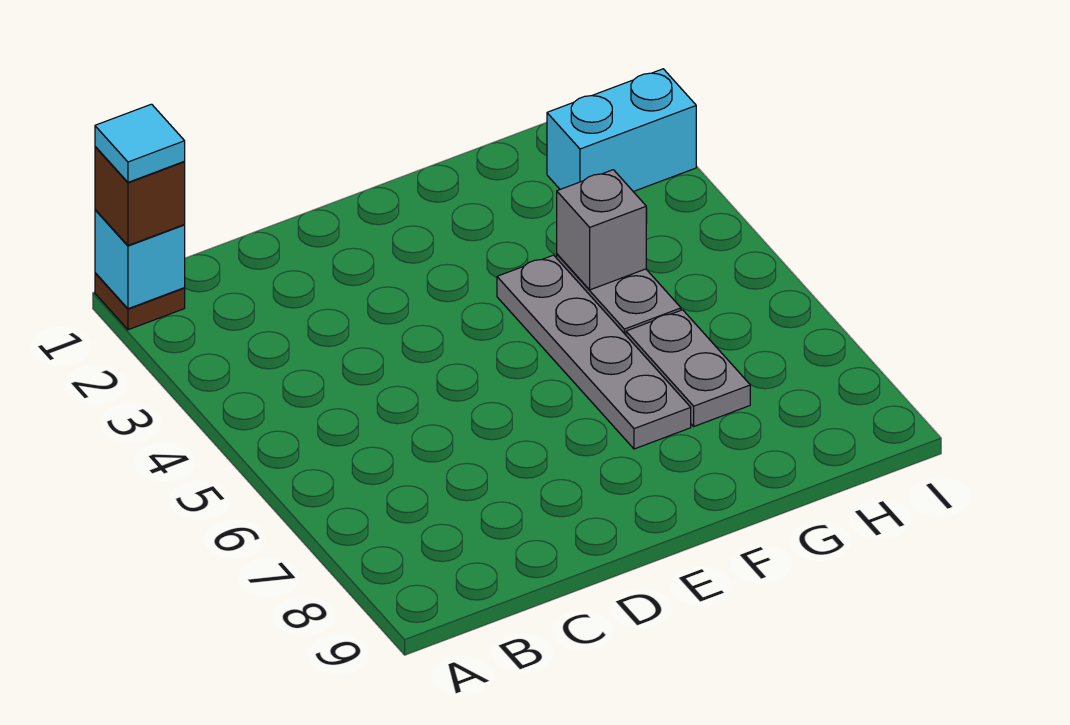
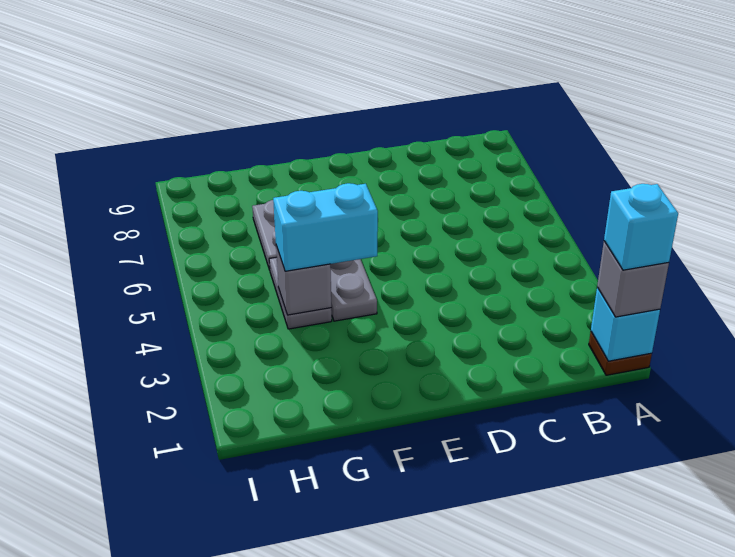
brown 1x1 brick [95,147,185,245] -> grey 1x1 brick [597,241,669,317]
cyan 1x1 tile [95,104,185,182] -> cyan 1x1 brick [604,184,678,270]
cyan 1x2 brick [547,69,696,192] -> cyan 1x2 brick moved to [273,183,378,271]

